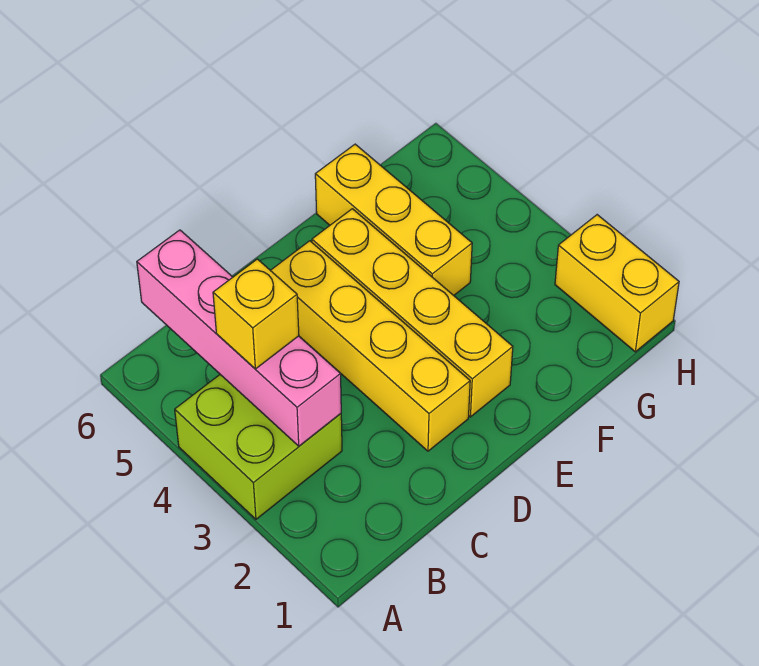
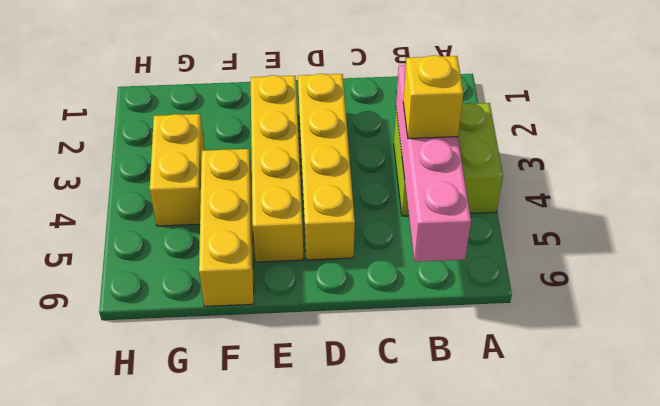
yellow 1x2 brick [555,215,679,352] -> yellow 1x2 brick moved to [150,114,205,226]

